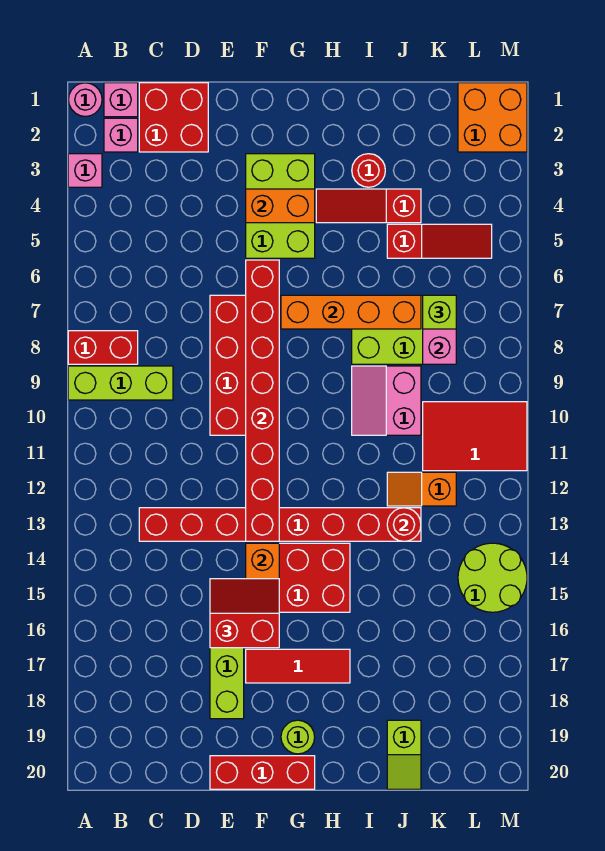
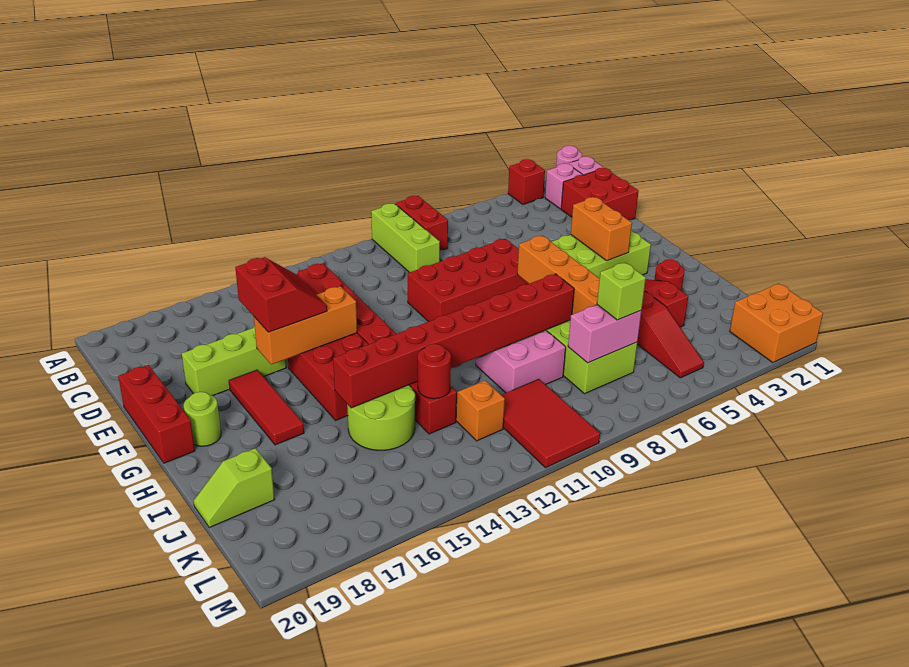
pink 1x1 brick [68,154,102,187] -> red 1x1 brick [508,159,545,204]
red 1x8 brick [246,260,279,541] -> red 1x8 brick moved to [333,274,574,408]
lime 2x2 round brick [458,543,527,612] -> lime 2x2 round brick moved to [347,385,415,450]

